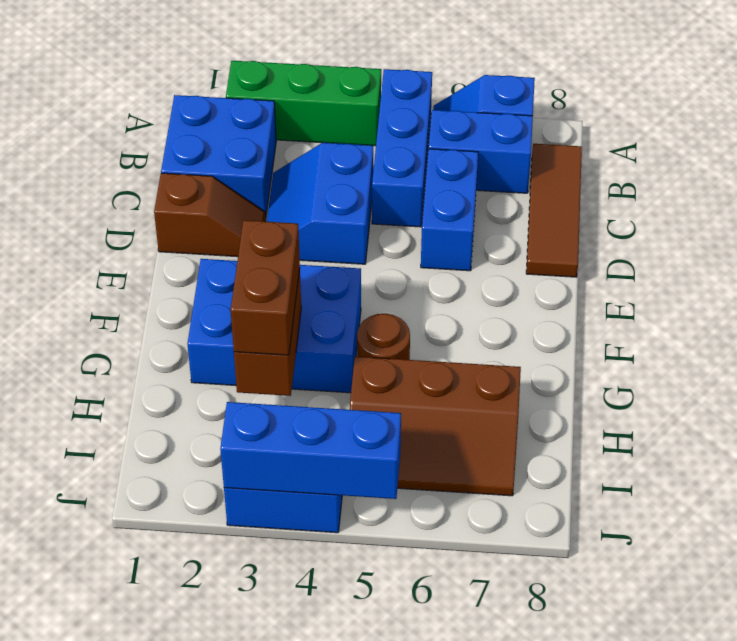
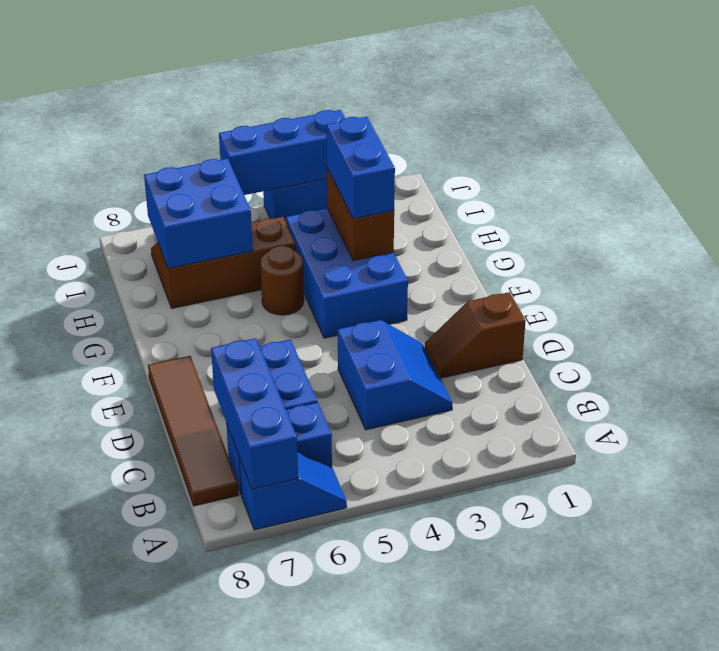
green 1x3 brick [226,61,381,146] -> none
blue 1x3 brick [372,69,432,227] -> blue 1x3 brick moved to [211,338,298,489]
blue 2x2 brick [161,95,276,214] -> blue 2x2 brick moved to [144,158,253,268]
brown 1x3 tile [526,144,582,277] -> brown 1x4 tile [148,356,239,506]
blue 2x3 brick [188,259,361,393] -> blue 2x3 brick turned to [286,209,408,338]
brown 1x2 brick [231,220,300,355] -> blue 1x2 brick [326,117,395,219]

